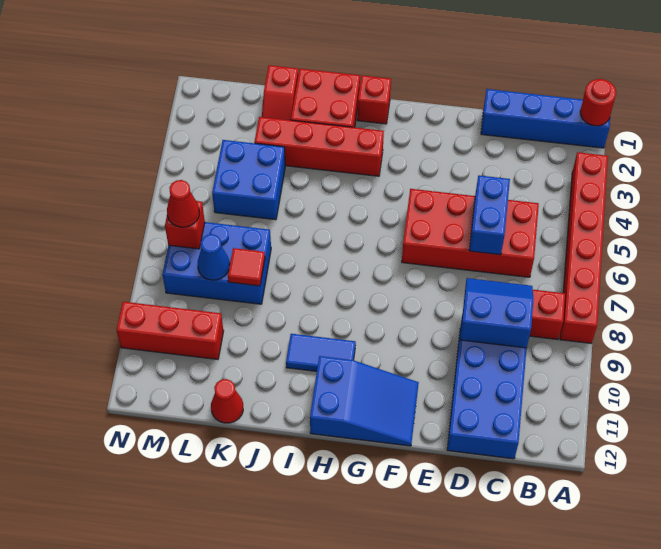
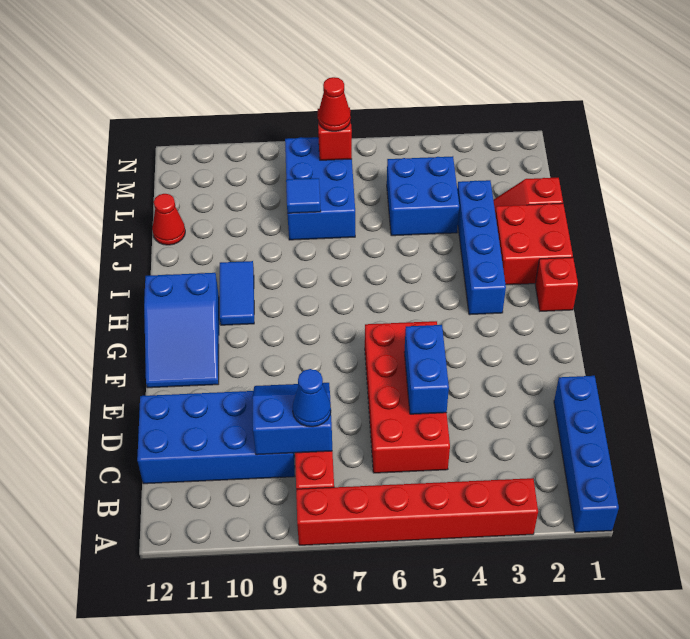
red 1x1 round brick [580,79,616,126] -> none
blue 2x2 slope [460,278,534,348] -> blue 2x2 slope turned to [252,383,332,455]
blue 1x2 brick [469,175,510,255] -> blue 1x2 brick turned to [404,325,449,414]
red 1x4 brick [254,117,384,176] -> blue 1x4 brick [457,180,506,315]
red 1x1 tile [228,248,265,286] -> blue 1x1 tile [286,178,321,213]
blue 1x1 cone [198,234,230,280] -> blue 1x1 cone moved to [292,369,331,427]
red 1x3 brick [117,302,223,359] -> none

